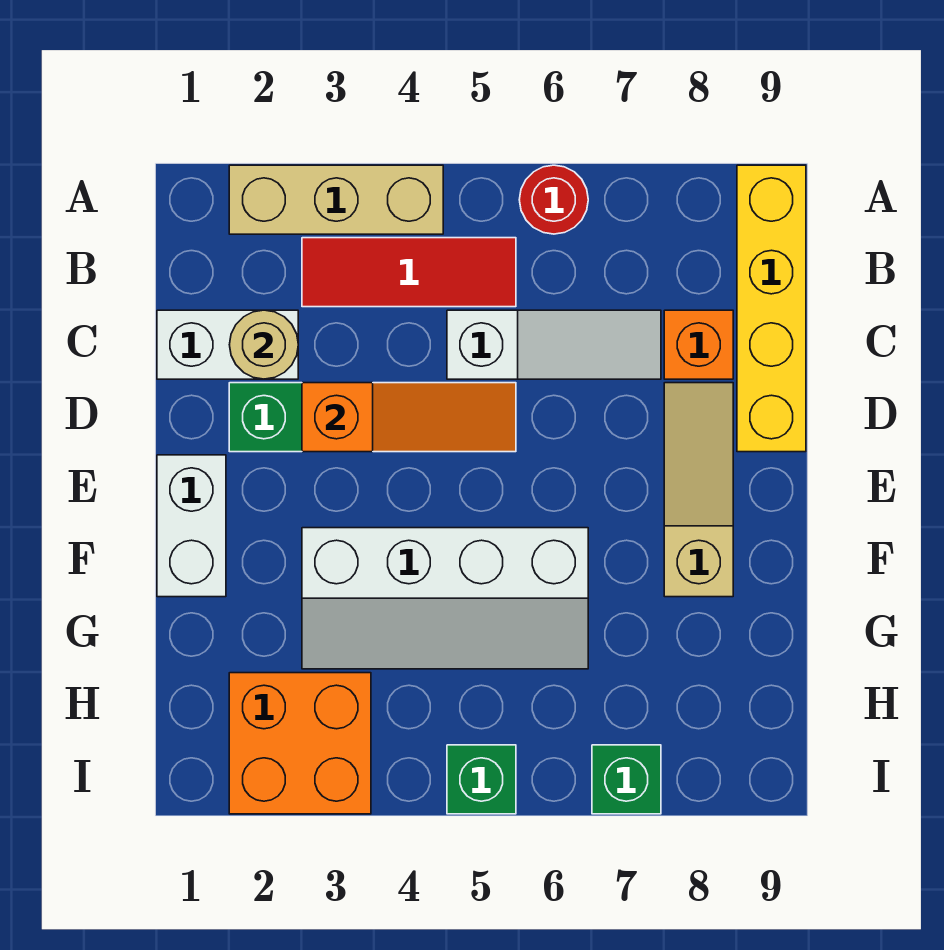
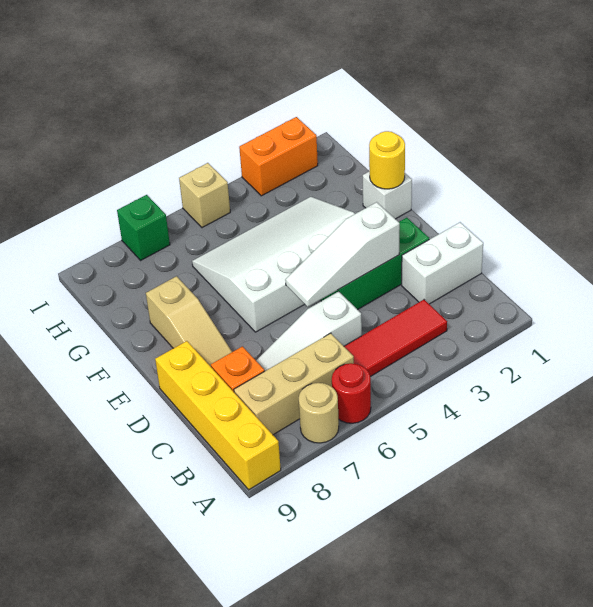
tan 1x3 brick [229,165,443,234] -> tan 1x3 brick moved to [234,333,354,435]
tan 1x1 round brick [229,310,298,379] -> tan 1x1 round brick moved to [299,383,339,443]
orange 1x3 slope [302,383,516,452] -> white 1x3 slope [285,202,400,307]
white 1x2 brick [157,455,226,597] -> white 1x1 brick [363,171,412,219]
none -> yellow 1x1 round brick [369,131,405,189]
white 2x4 slope [302,528,588,669] -> white 3x4 slope [192,197,355,332]
orange 2x2 brick [229,673,371,814] -> orange 1x2 brick [239,117,318,196]
green 1x1 brick [447,745,516,814] -> tan 1x1 brick [179,163,230,228]

